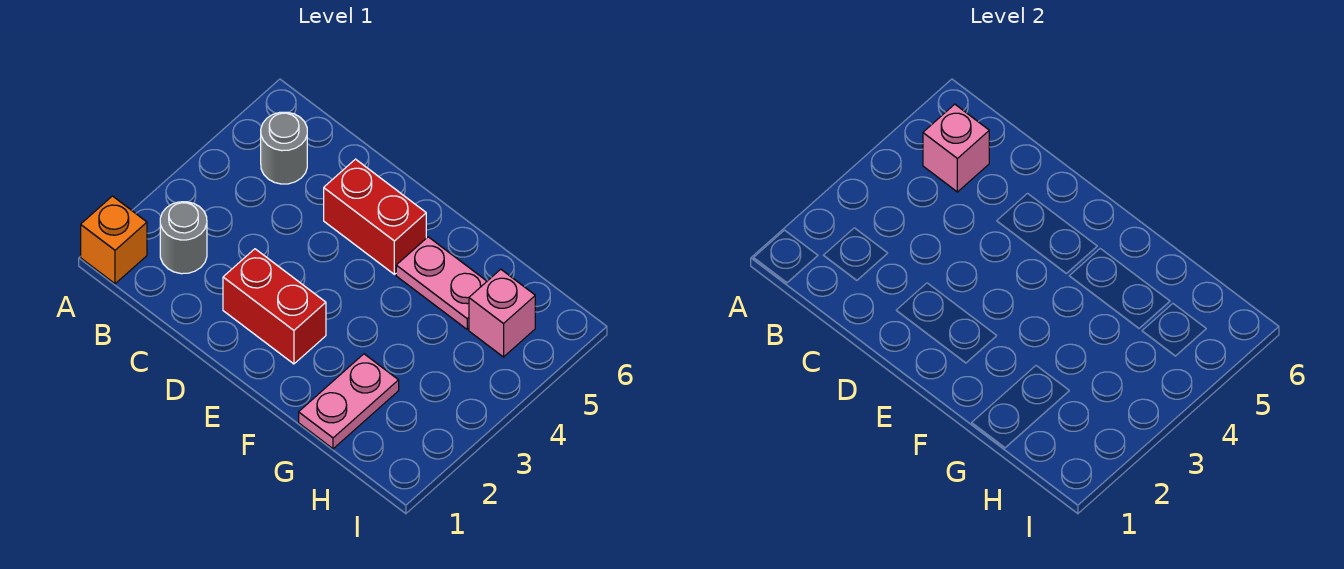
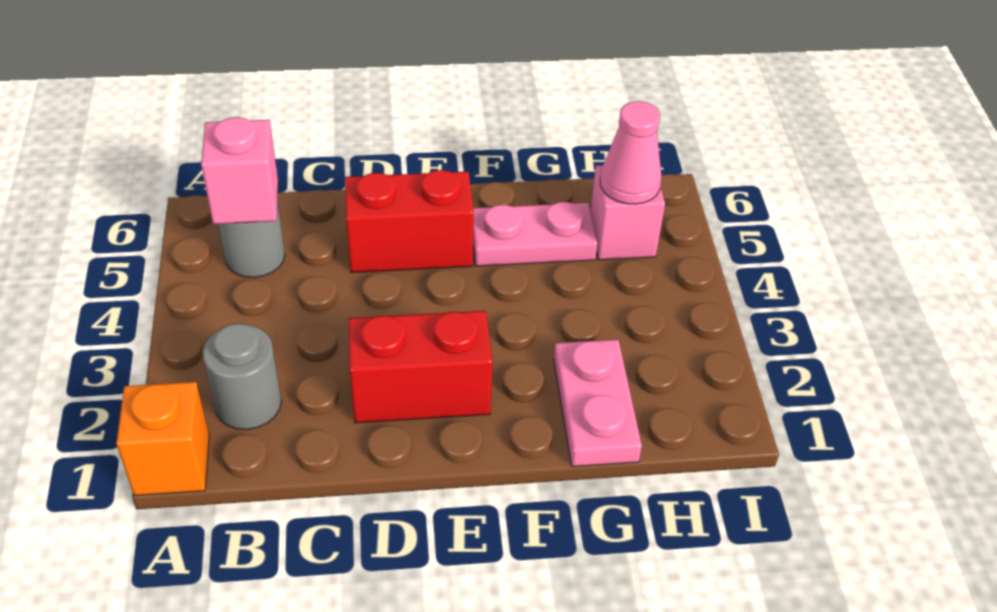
none -> pink 1x1 cone [600,101,661,204]

